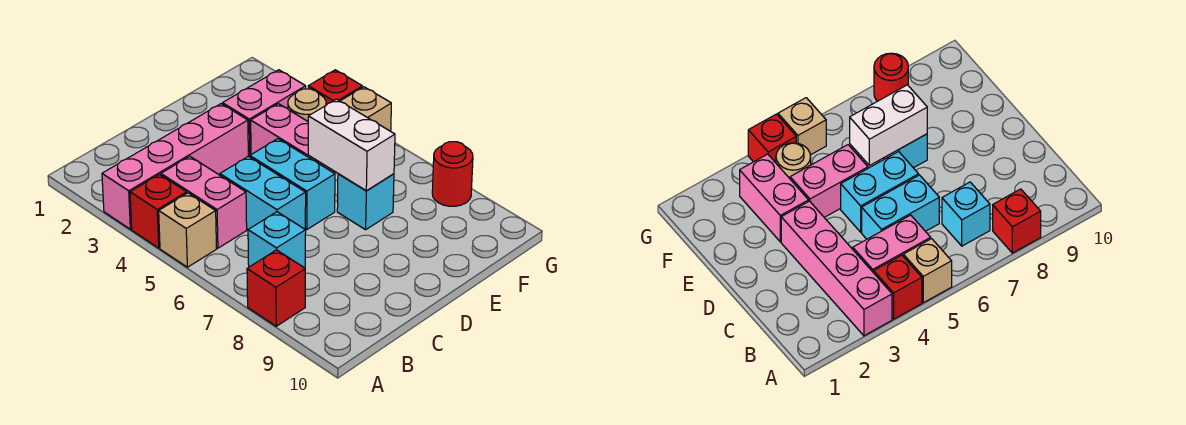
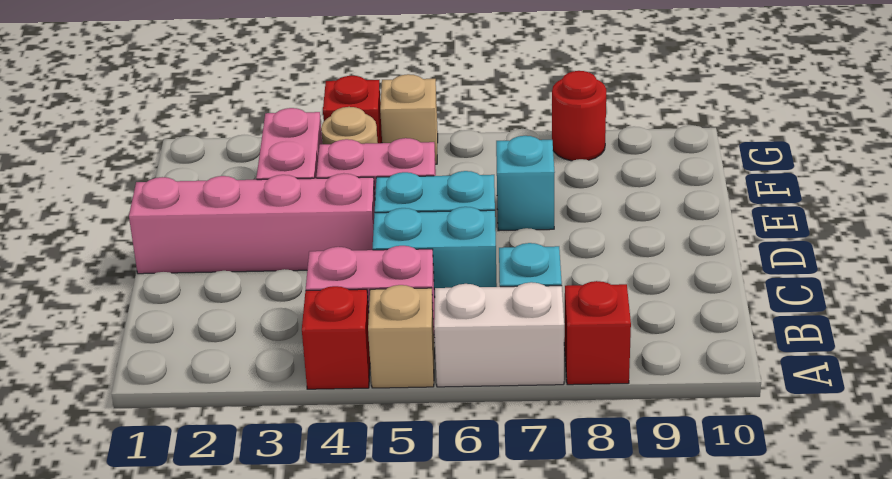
pink 1x4 brick [102,104,248,229] -> pink 1x4 brick turned to [129,173,375,274]
white 1x2 brick [308,99,395,191] -> white 1x2 brick moved to [434,282,564,387]

